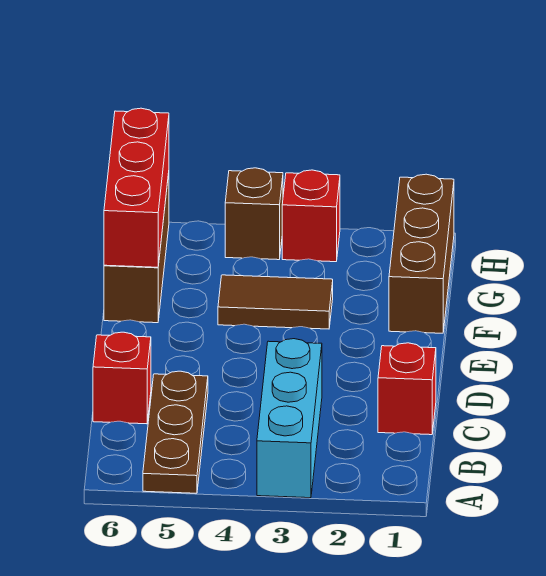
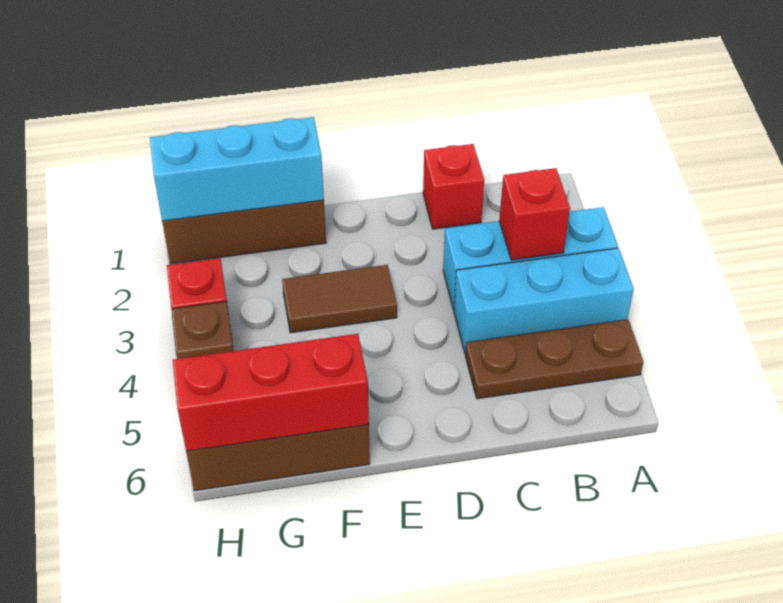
none -> cyan 1x3 brick [454,248,634,352]
red 1x1 brick [93,332,151,424] -> red 1x1 brick moved to [499,168,570,260]
none -> cyan 1x3 brick [150,117,324,221]
brown 1x2 tile [218,275,333,329] -> brown 1x2 tile turned to [282,265,397,333]

